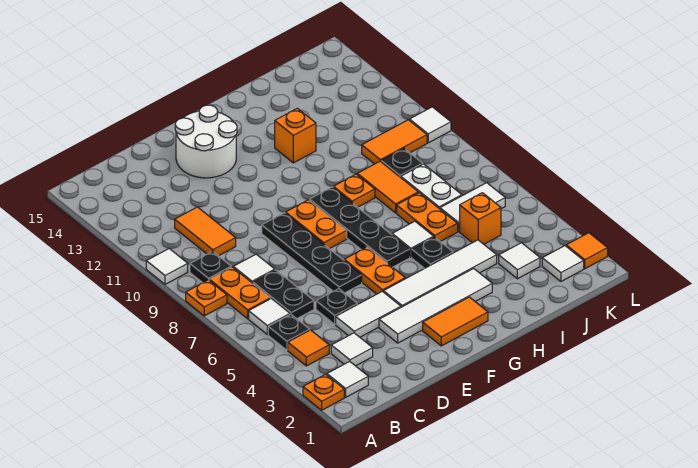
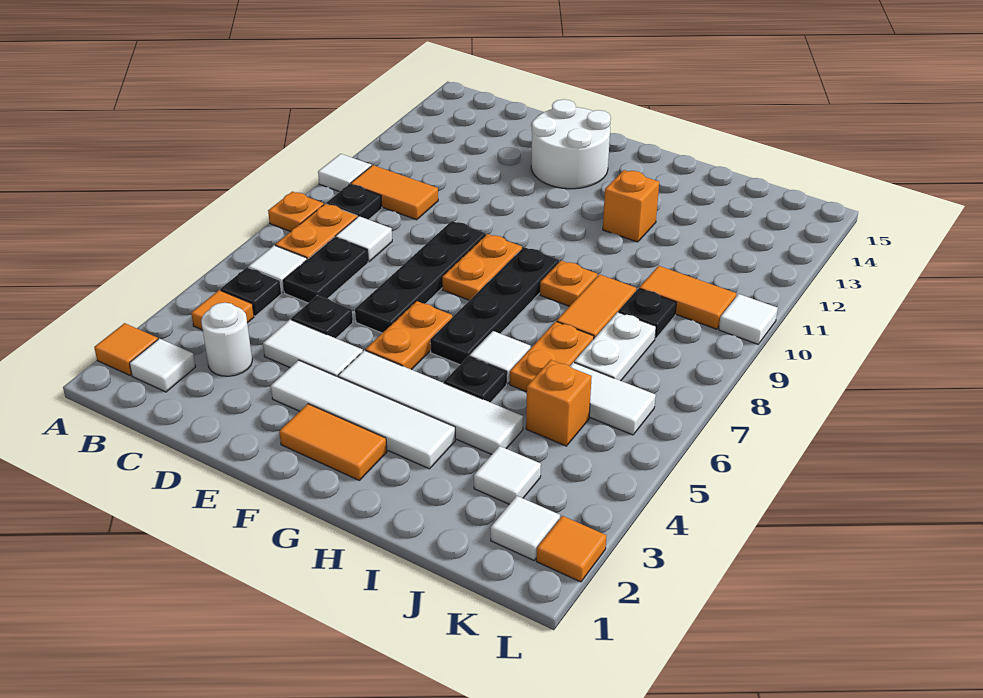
orange 1x1 plate [303,374,344,410] -> orange 1x1 tile [94,323,158,375]
white 1x1 tile [331,333,373,366] -> white 1x1 round brick [201,303,252,376]
orange 1x2 tile [175,207,236,256] -> orange 1x2 tile turned to [351,165,438,220]

